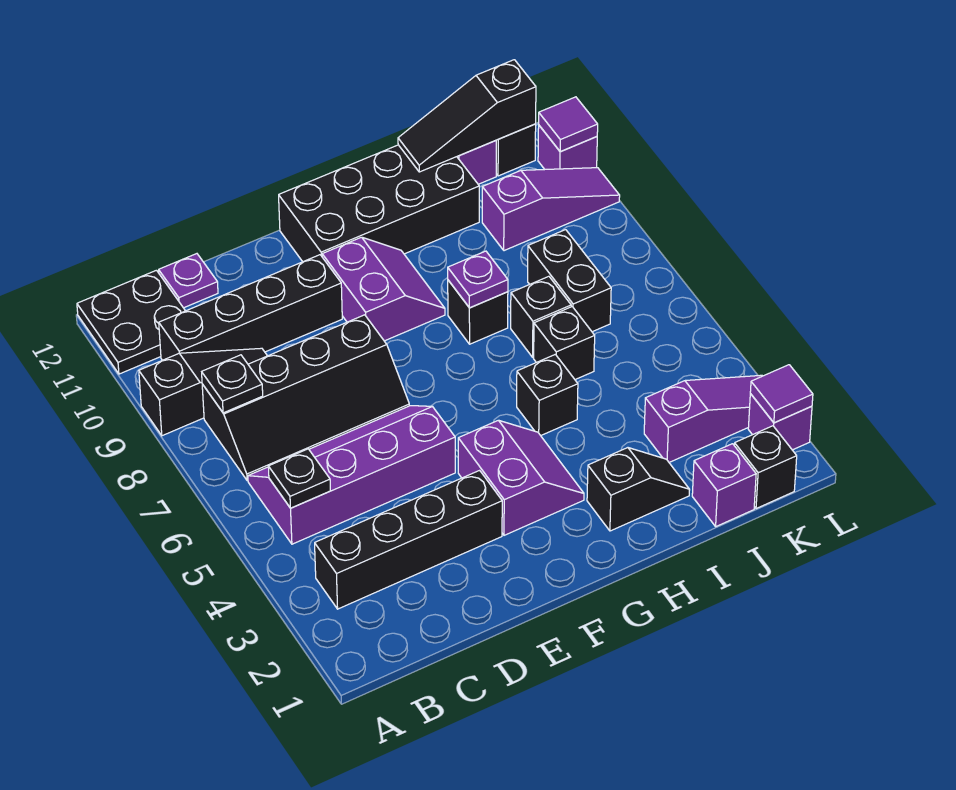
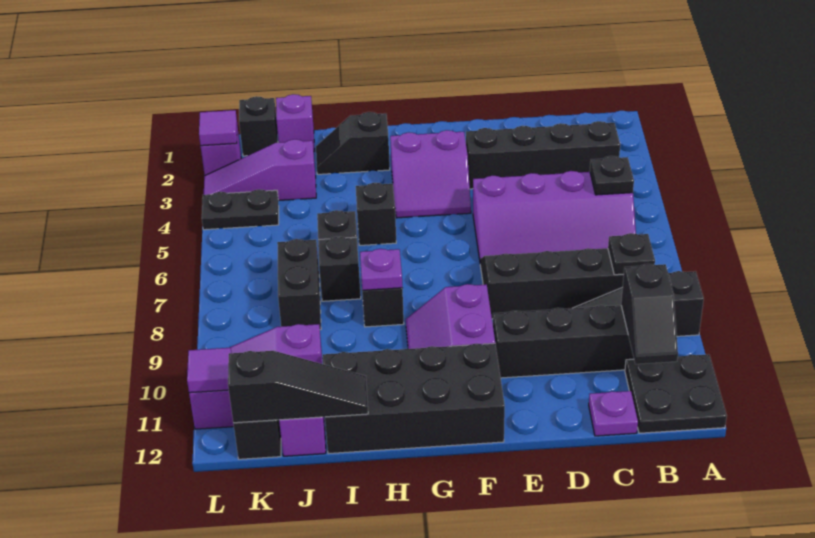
none -> black 1x2 slope [621,264,678,364]
purple 2x2 slope [458,420,584,535] -> purple 2x2 slope turned to [390,130,471,218]
none -> black 1x2 plate [202,189,279,230]

